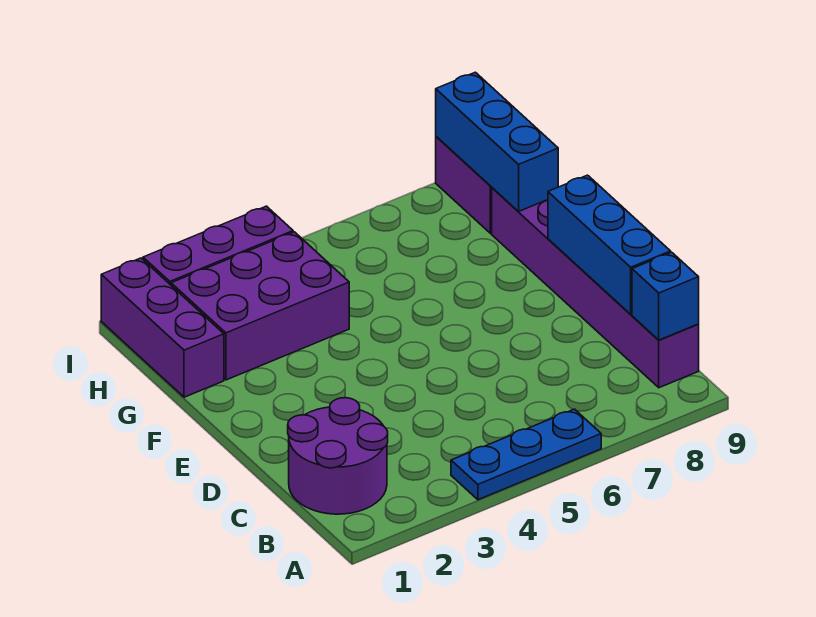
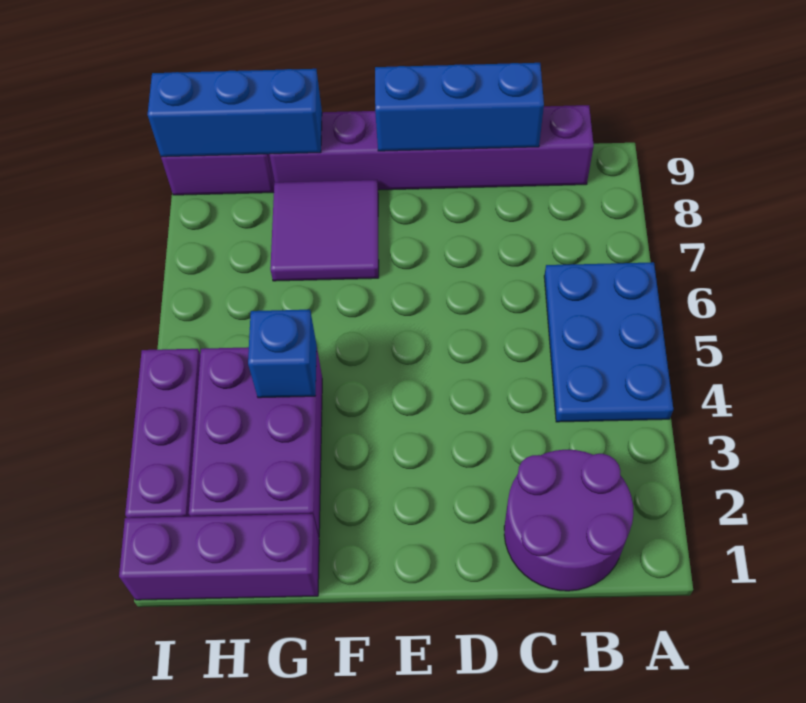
blue 1x3 plate [451,409,601,500] -> blue 2x3 plate [544,262,673,422]
blue 1x1 brick [632,252,699,340] -> blue 1x1 brick moved to [248,310,317,398]
none -> purple 2x2 tile [270,180,379,281]

